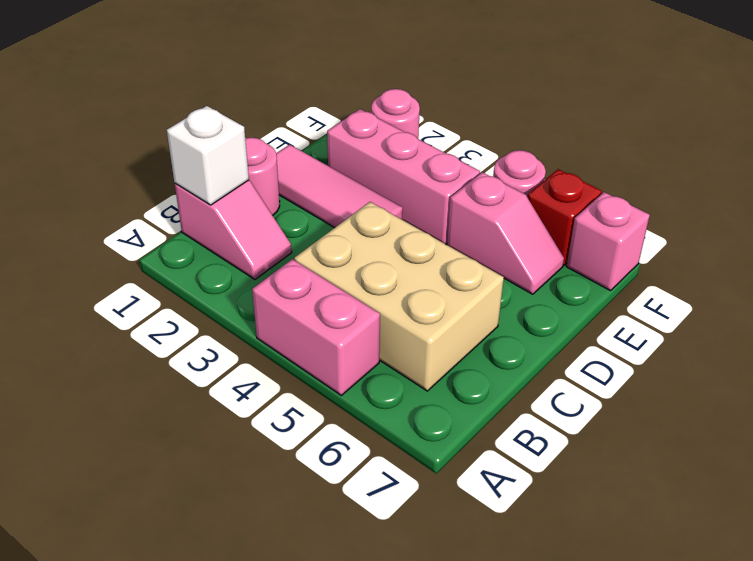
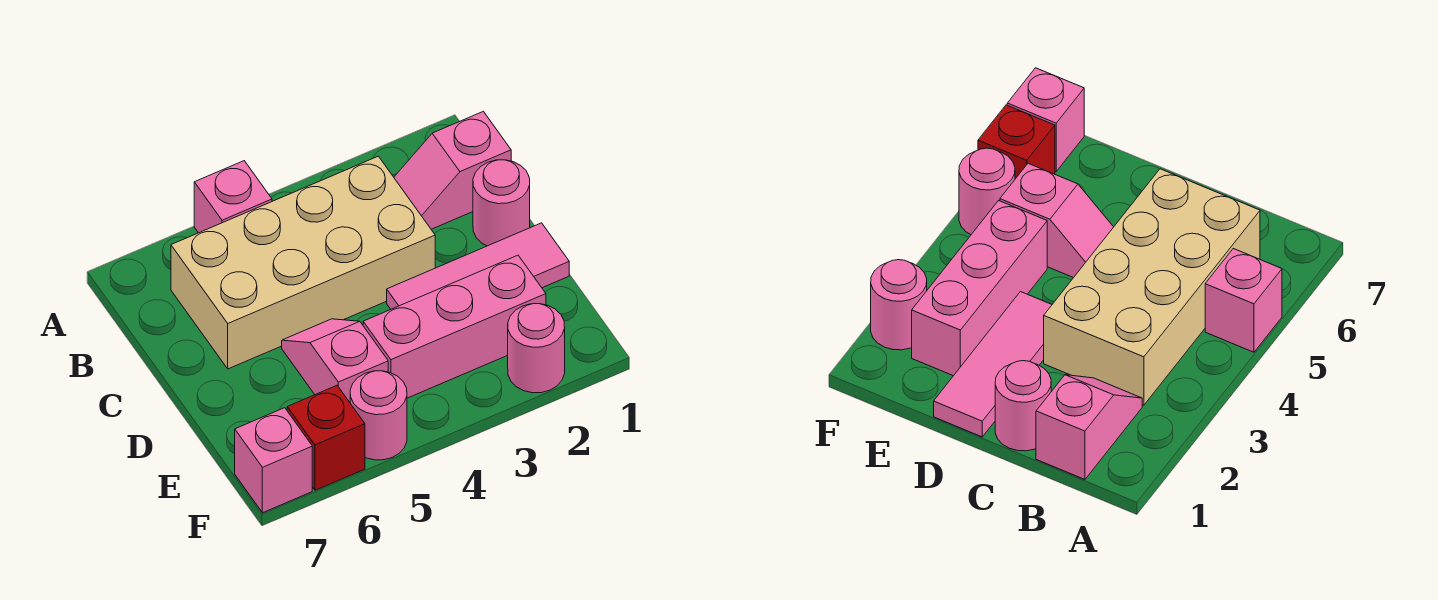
pink 1x2 brick [252,259,380,395] -> pink 1x1 brick [194,161,272,233]
white 1x1 brick [167,106,249,205] -> none
tan 2x3 brick [294,202,504,391] -> tan 2x4 brick [171,156,435,369]
pink 1x2 slope [447,172,564,294] -> pink 1x2 slope turned to [282,319,388,402]

